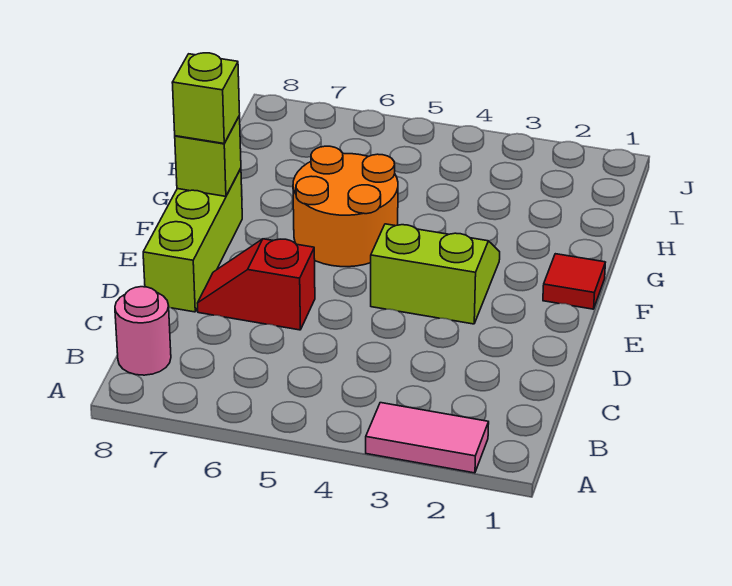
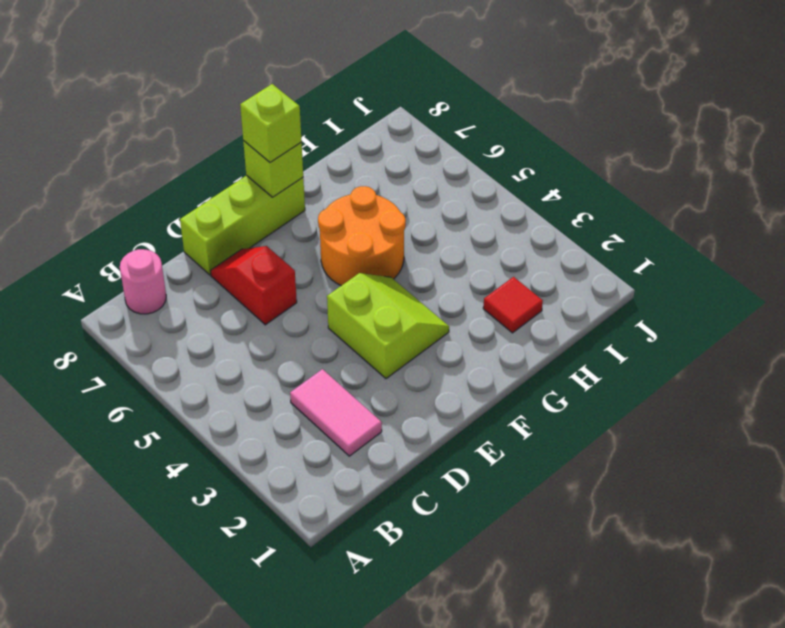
pink 1x2 tile [366,403,489,473] -> pink 1x2 tile moved to [290,369,382,456]
red 1x1 tile [543,254,605,309] -> red 1x1 tile moved to [483,277,543,333]

